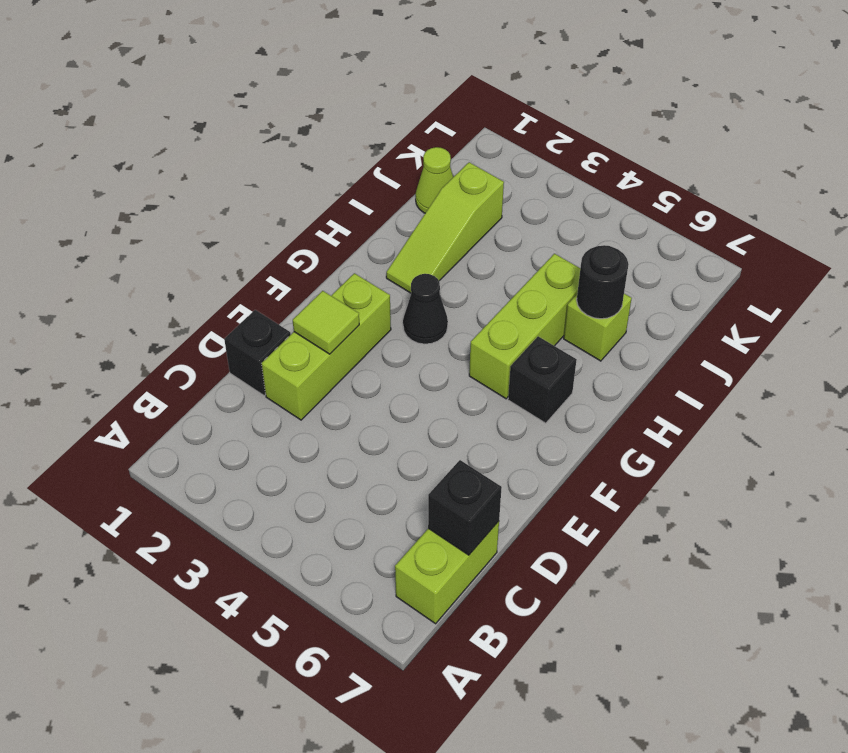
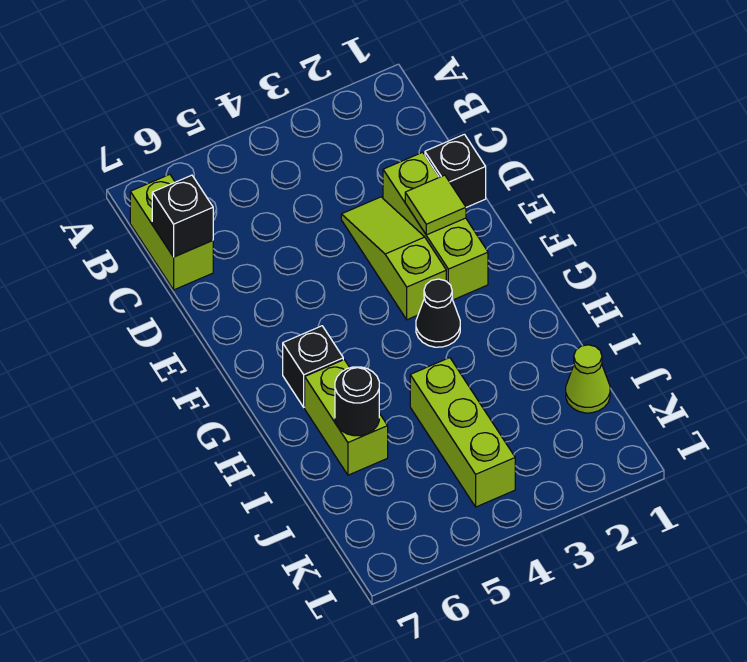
lime 1x3 brick [469,254,580,399] -> lime 1x3 brick moved to [410,358,515,507]
lime 1x3 slope [386,162,504,293] -> lime 1x3 slope moved to [341,197,446,320]
lime 1x1 brick [564,294,632,361] -> lime 1x2 brick [305,360,388,475]

